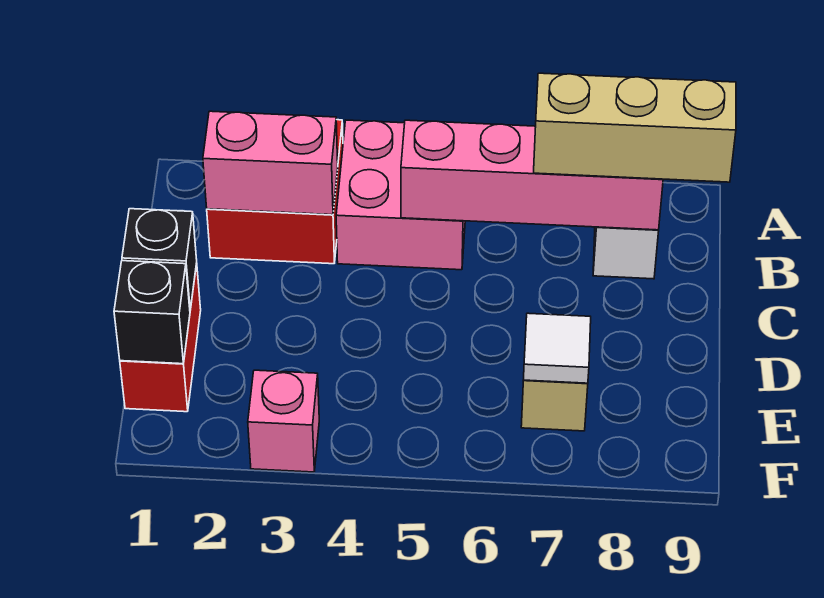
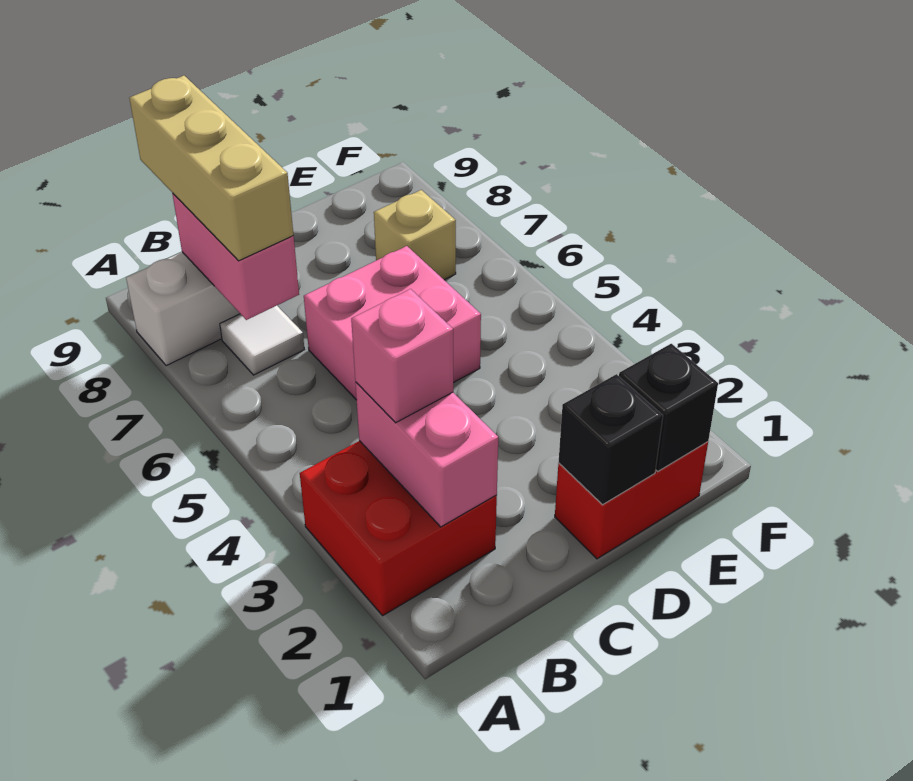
pink 2x2 brick [336,120,465,270] -> pink 2x2 brick moved to [304,246,481,400]
pink 1x4 brick [401,120,663,230] -> pink 1x2 brick [172,193,299,320]
white 1x1 tile [524,313,591,383] -> white 1x1 tile moved to [220,306,304,375]
pink 1x1 brick [248,370,319,472] -> pink 1x1 brick moved to [351,289,453,423]

